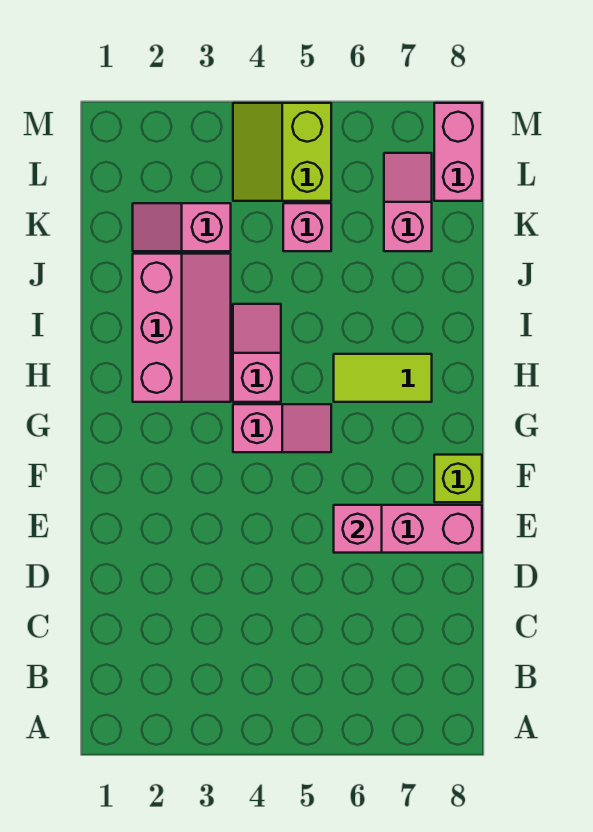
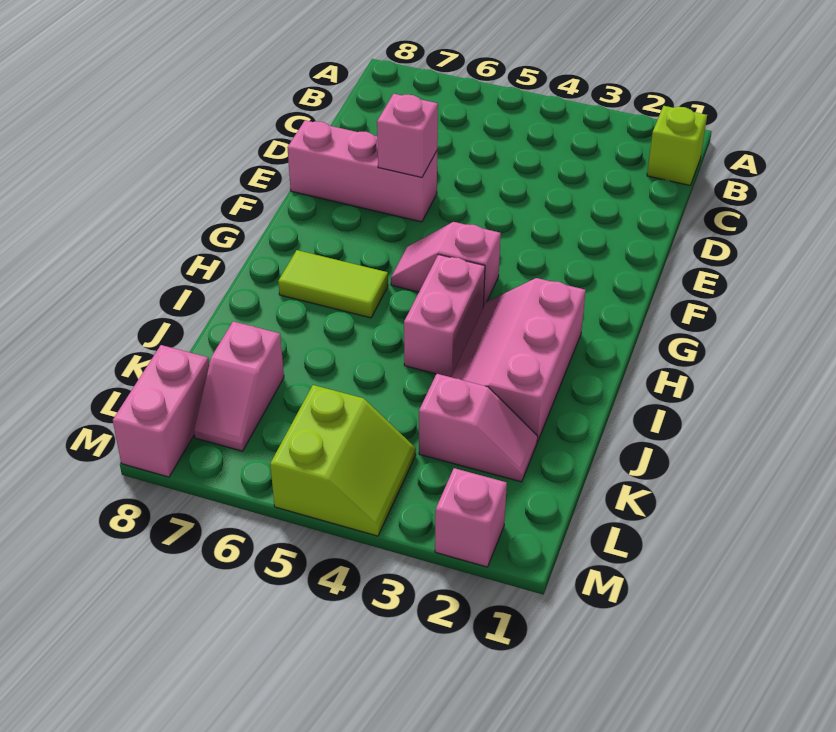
lime 1x1 brick [434,455,482,502] -> lime 1x1 brick moved to [647,106,707,185]
pink 1x2 slope [233,304,281,402] -> pink 1x2 brick [404,255,485,377]
pink 1x1 brick [283,203,331,251] -> pink 1x1 brick moved to [435,468,507,567]

